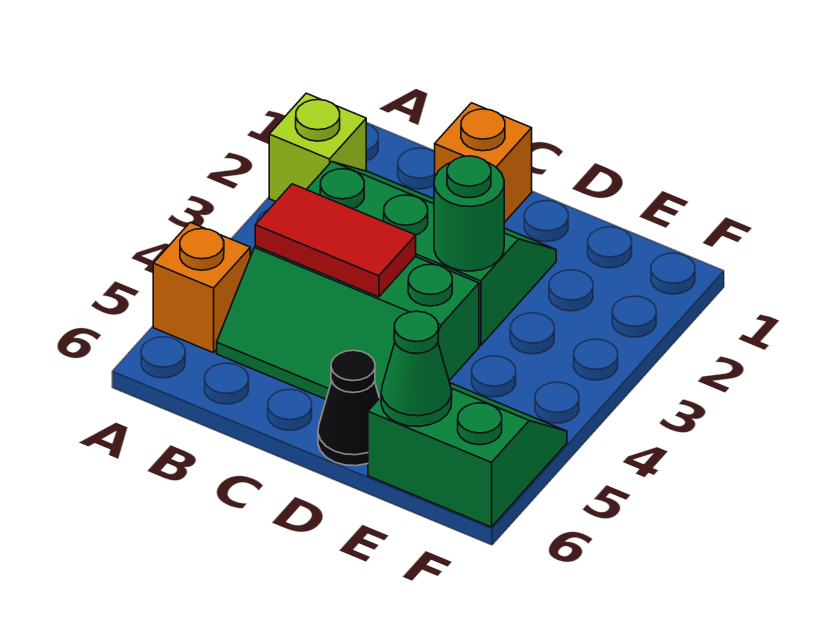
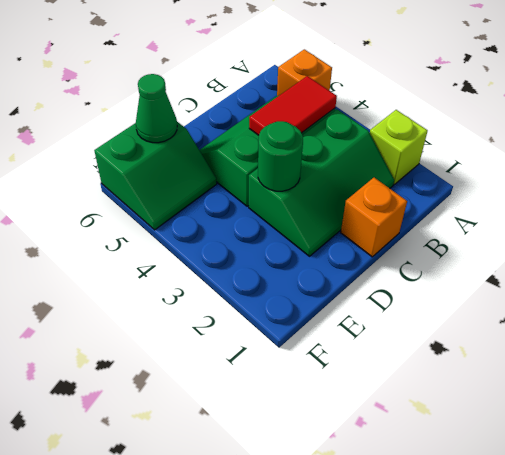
black 1x1 cone [318,350,379,466] -> none

